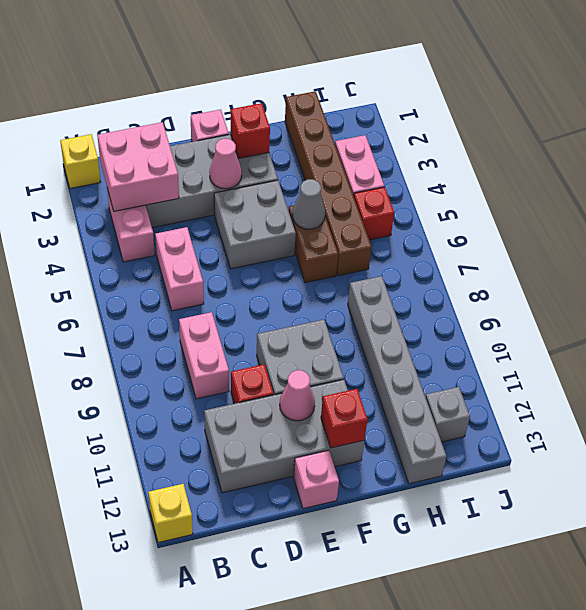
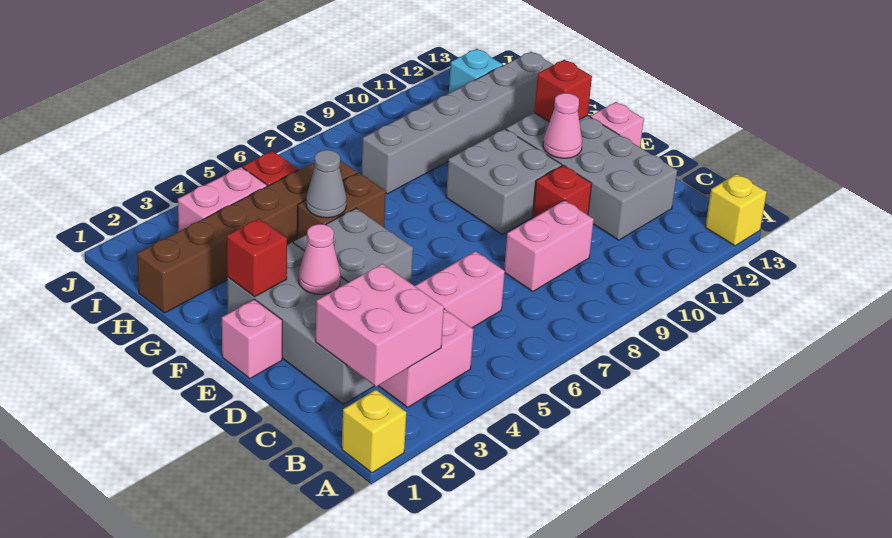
grey 1x1 brick [426,387,470,442] -> cyan 1x1 brick [449,49,503,93]

